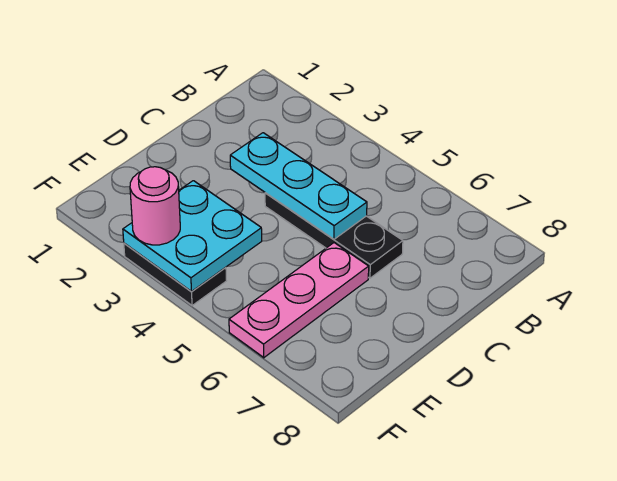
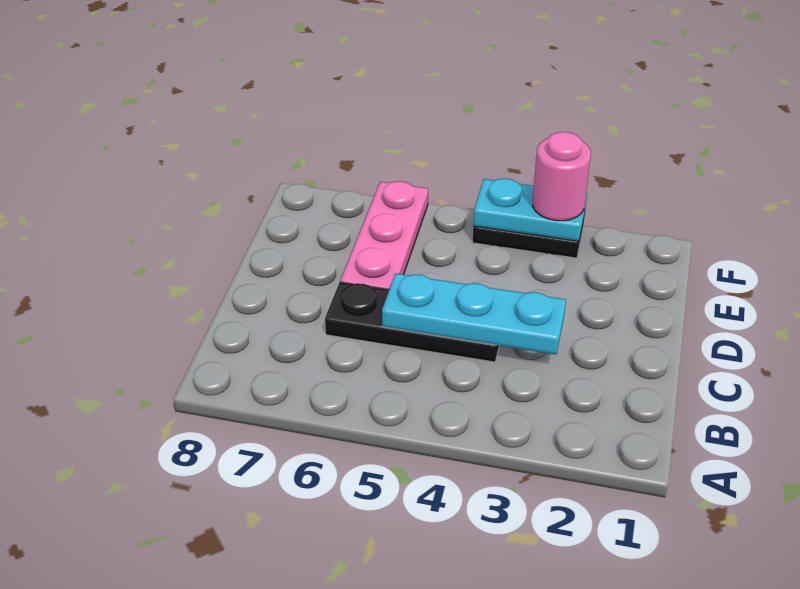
cyan 2x2 plate [123,181,262,291] -> cyan 1x2 plate [473,179,587,241]

